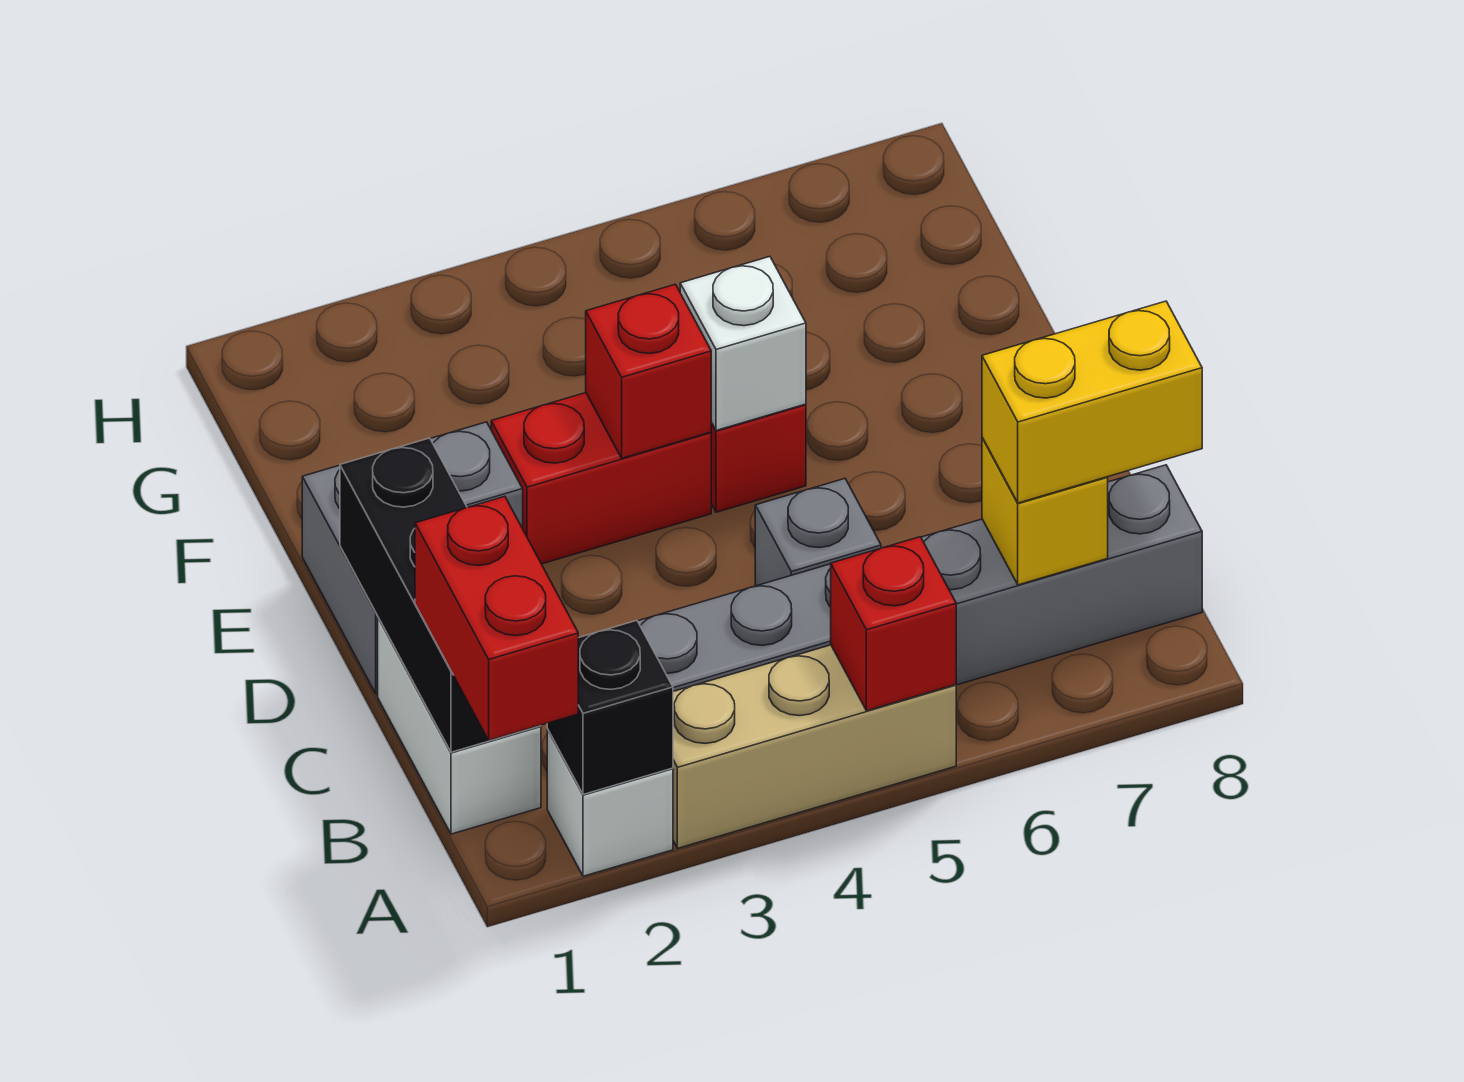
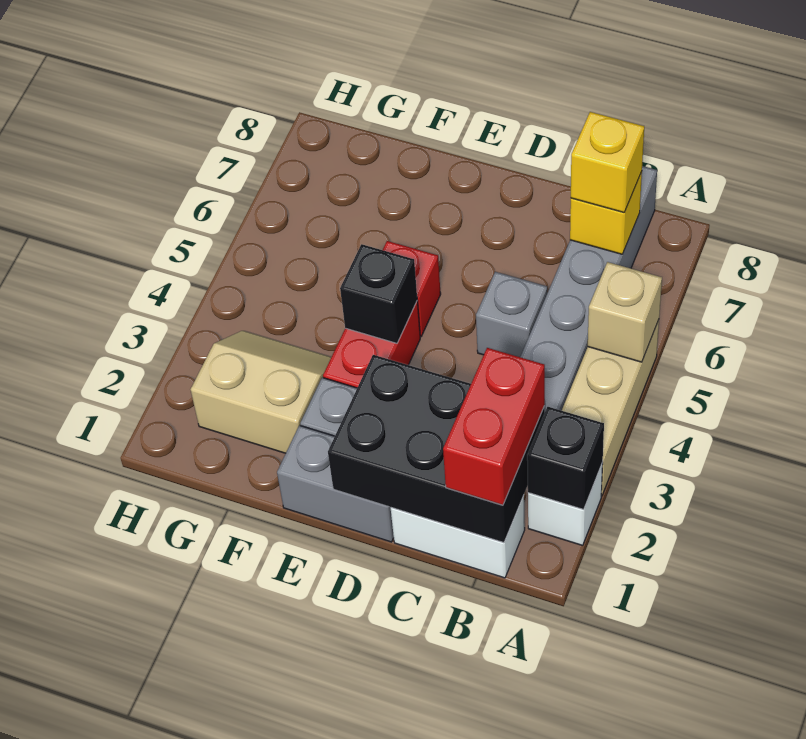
red 1x2 brick [415,496,578,740] -> red 1x2 brick turned to [443,348,545,505]
red 1x1 brick [831,537,956,711] -> tan 1x1 brick [588,262,662,362]
black 1x3 brick [340,438,541,752] -> black 2x3 brick [328,355,545,543]
yellow 1x2 brick [982,301,1202,503] -> yellow 1x1 brick [571,112,644,212]
red 1x1 brick [586,284,711,458] -> black 1x1 brick [340,244,417,343]
white 1x1 brick [680,257,806,431] -> none
none -> tan 2x2 slope [191,331,331,453]

